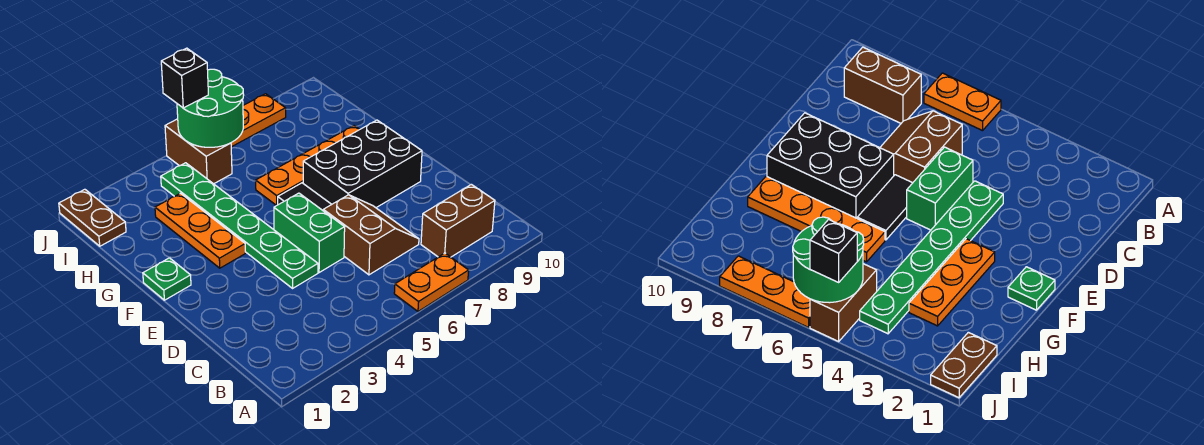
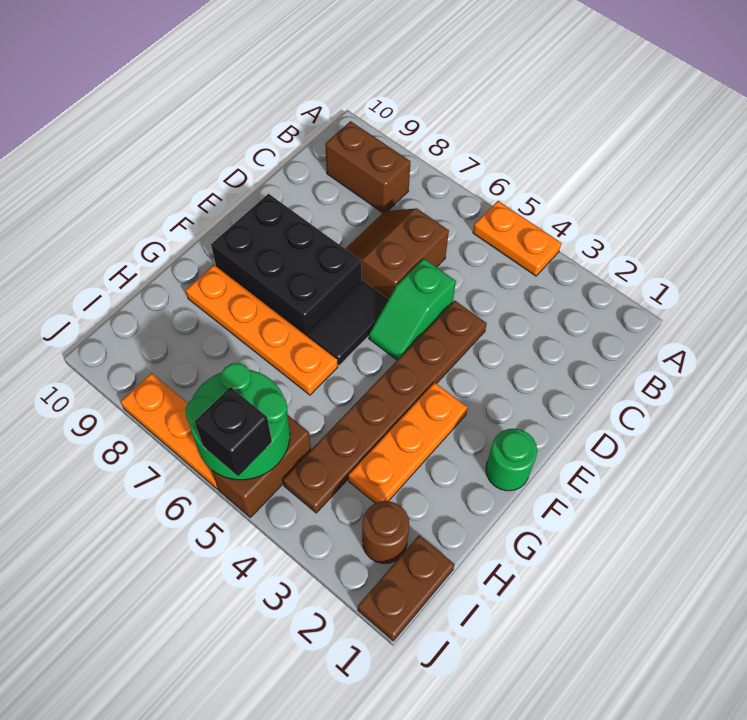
orange 1x2 plate [394,253,469,311] -> orange 1x2 plate moved to [473,201,561,276]
green 1x6 plate [161,163,318,288] -> brown 1x6 plate [283,301,487,513]
green 1x2 brick [274,193,345,273] -> green 1x2 slope [369,259,456,360]
green 1x1 plate [143,258,191,300] -> green 1x1 round brick [486,429,537,491]
none -> brown 1x1 round brick [362,501,409,564]

